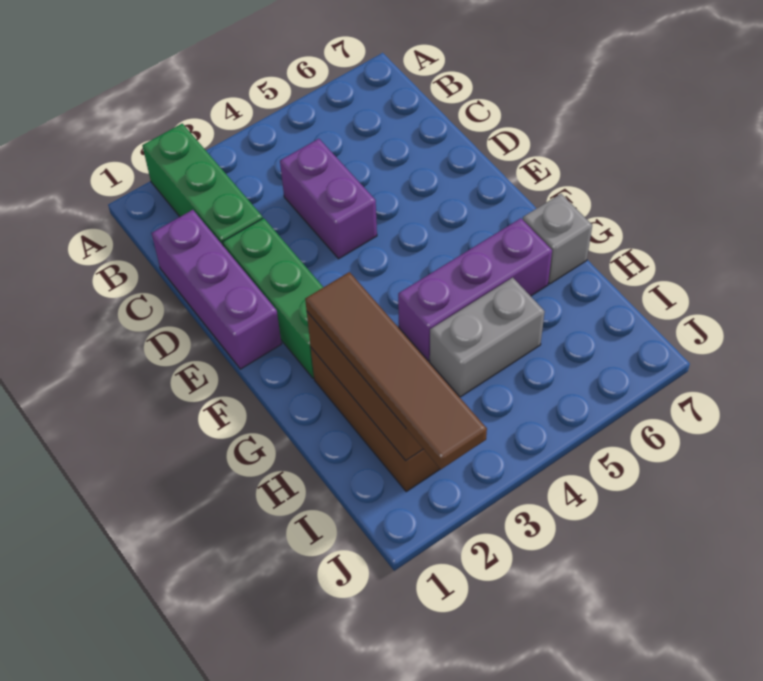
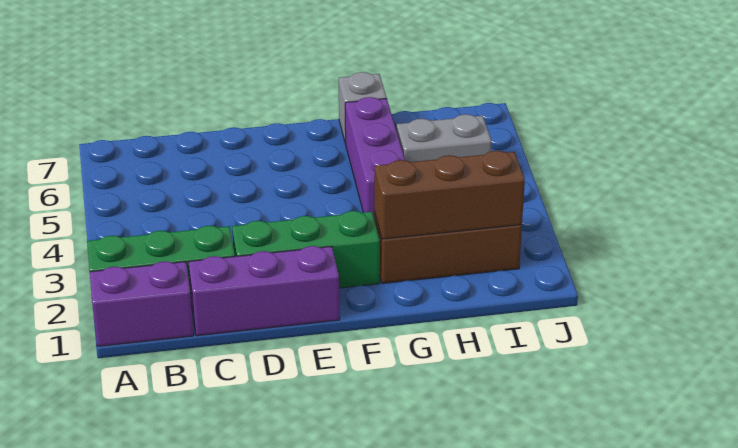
purple 1x2 brick [280,139,377,259] -> purple 1x2 brick moved to [90,261,194,346]
brown 1x4 tile [305,272,487,469] -> none
grey 1x2 brick [430,278,545,397] -> grey 1x2 brick turned to [397,114,492,162]

